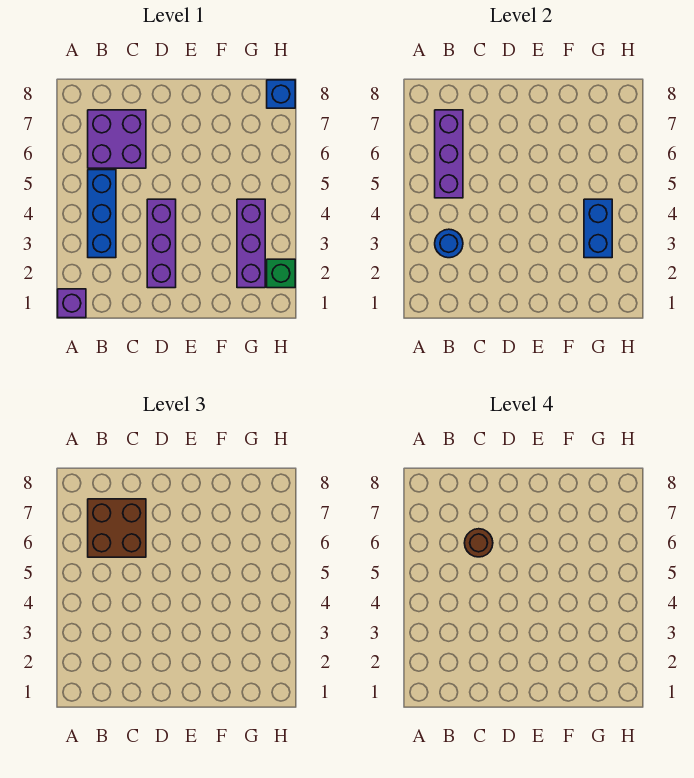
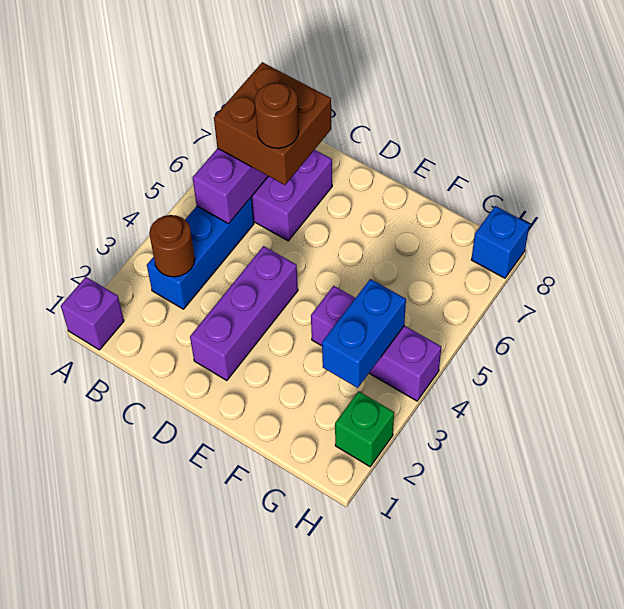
blue 1x1 round brick [435,229,463,258] -> brown 1x1 round brick [149,215,195,277]
purple 1x3 brick [237,199,265,288] -> purple 1x3 brick turned to [311,286,441,401]

